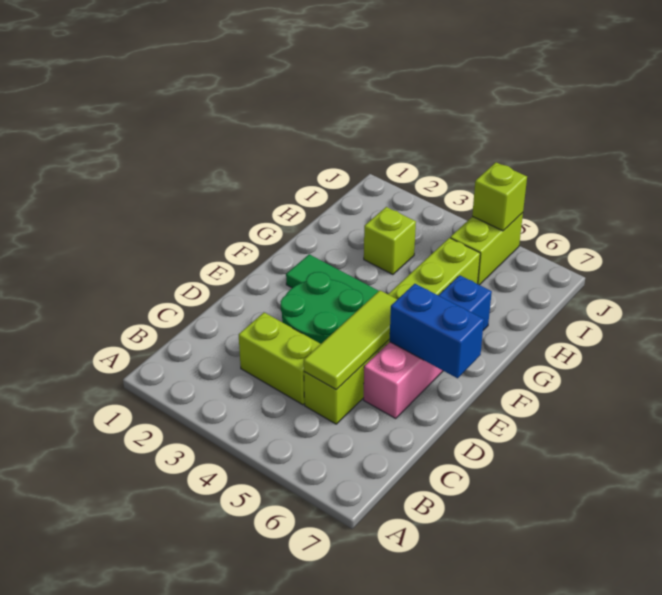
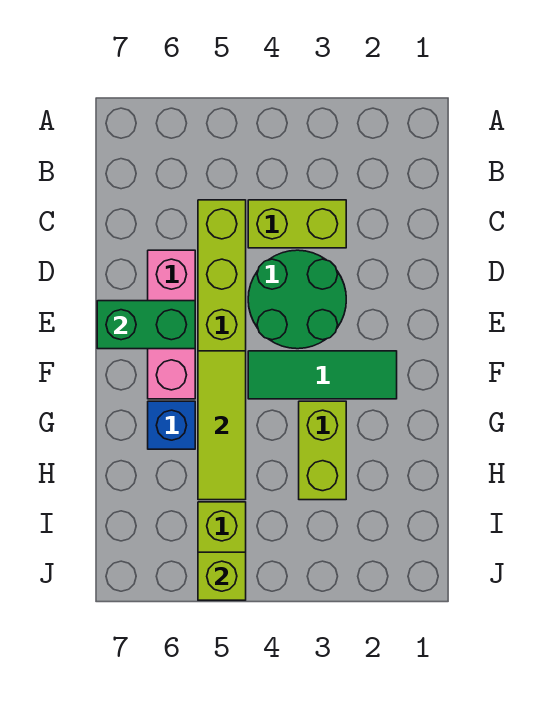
lime 1x3 tile [304,291,397,390] -> lime 1x3 tile moved to [198,351,246,500]
blue 1x2 brick [389,284,484,378] -> green 1x2 brick [97,301,195,349]
lime 1x1 brick [364,207,416,275] -> lime 1x2 brick [299,401,346,500]

